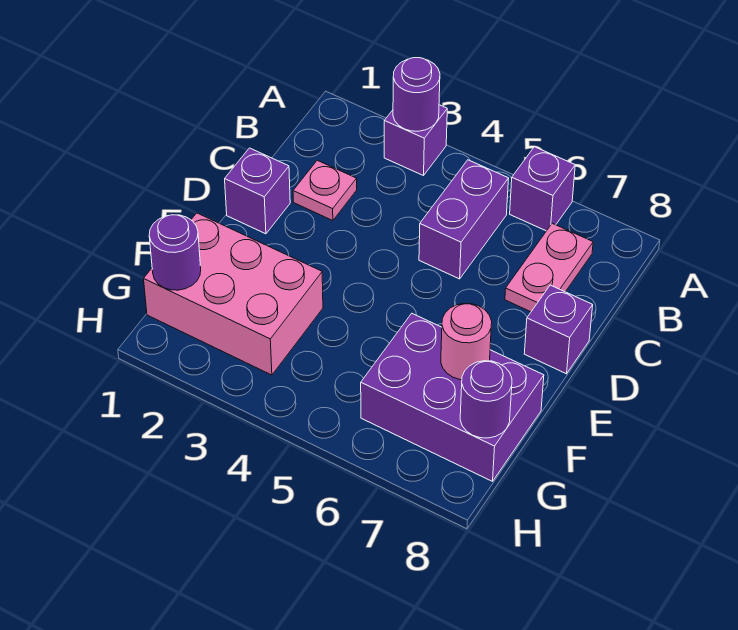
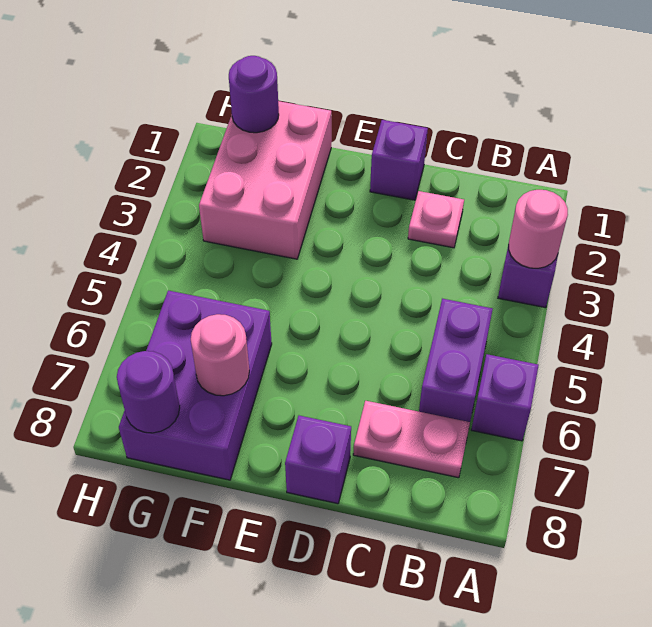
purple 1x1 round brick [393,58,440,131] -> pink 1x1 round brick [509,190,568,268]
purple 1x2 brick [419,160,509,279] -> purple 1x2 brick turned to [419,299,493,422]

